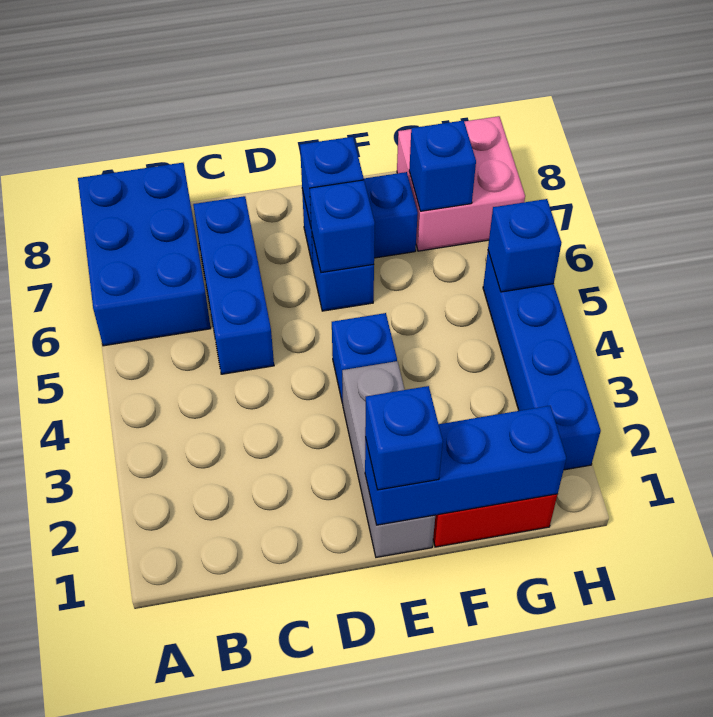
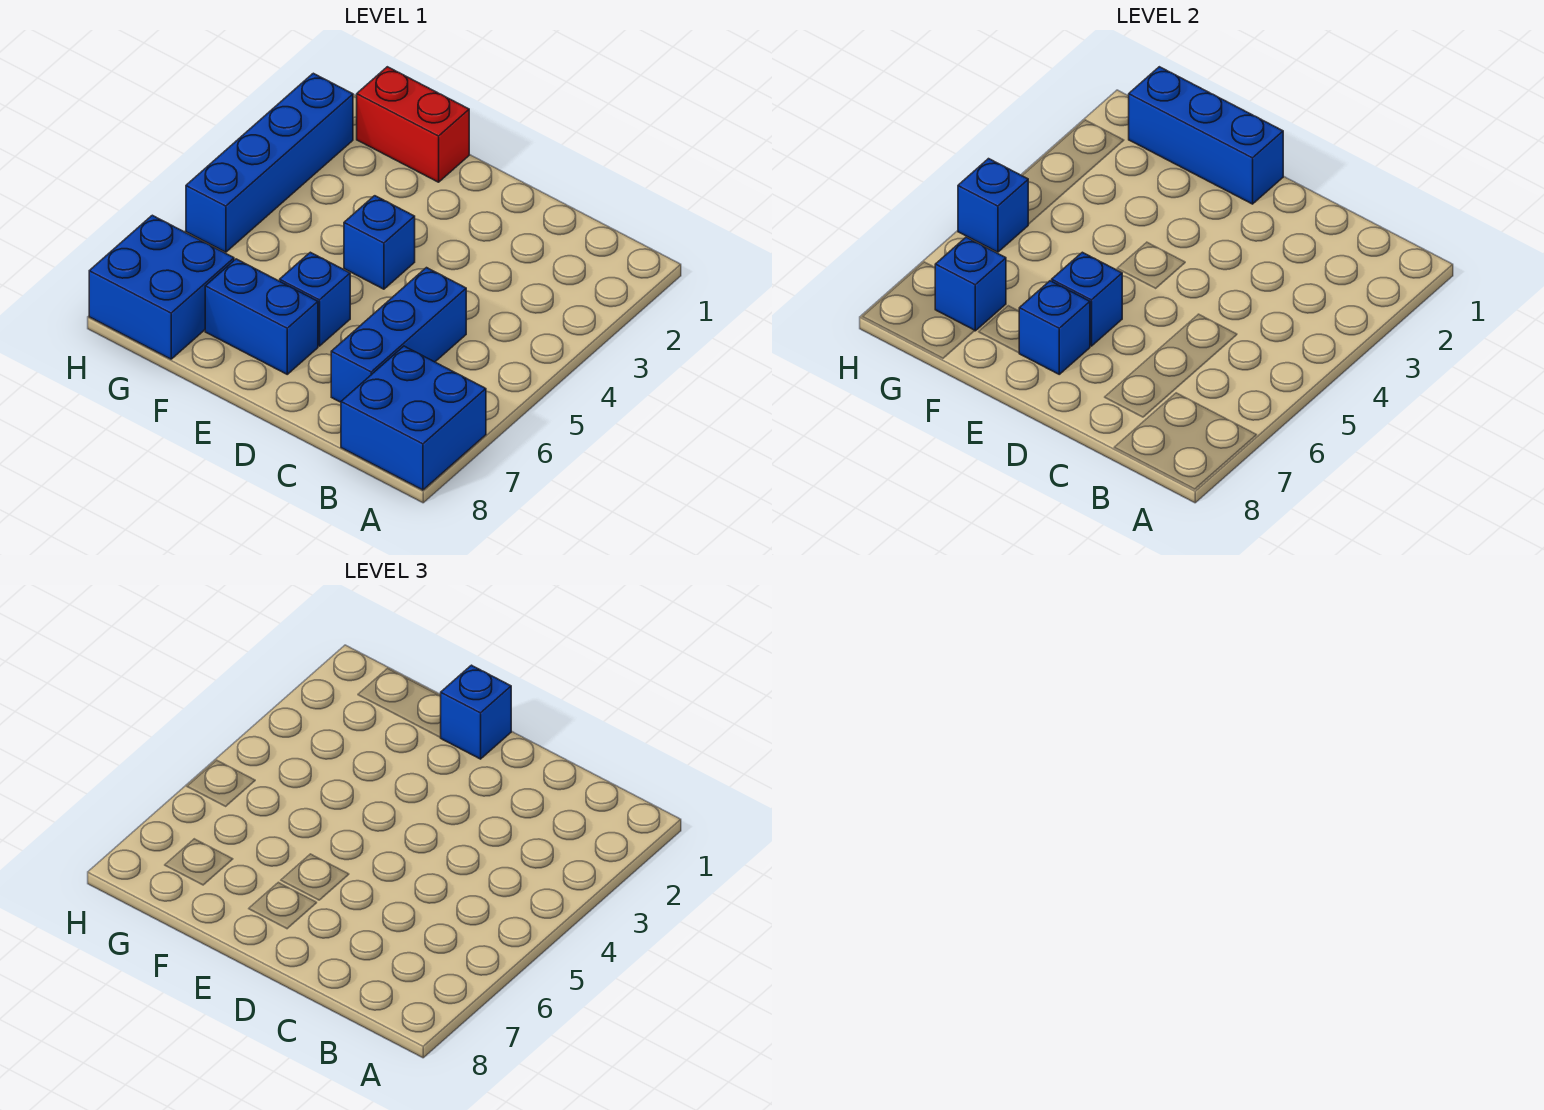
blue 2x3 brick [78,163,211,346] -> blue 2x2 brick [341,346,486,490]
grey 1x3 brick [342,361,435,557] -> none
pink 2x2 brick [397,116,525,251] -> blue 2x2 brick [89,215,234,359]

